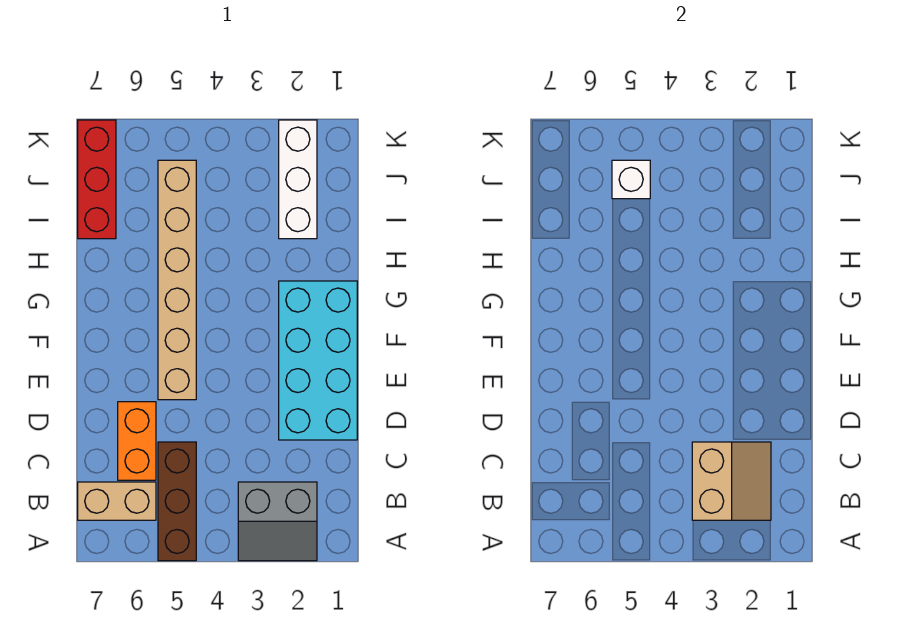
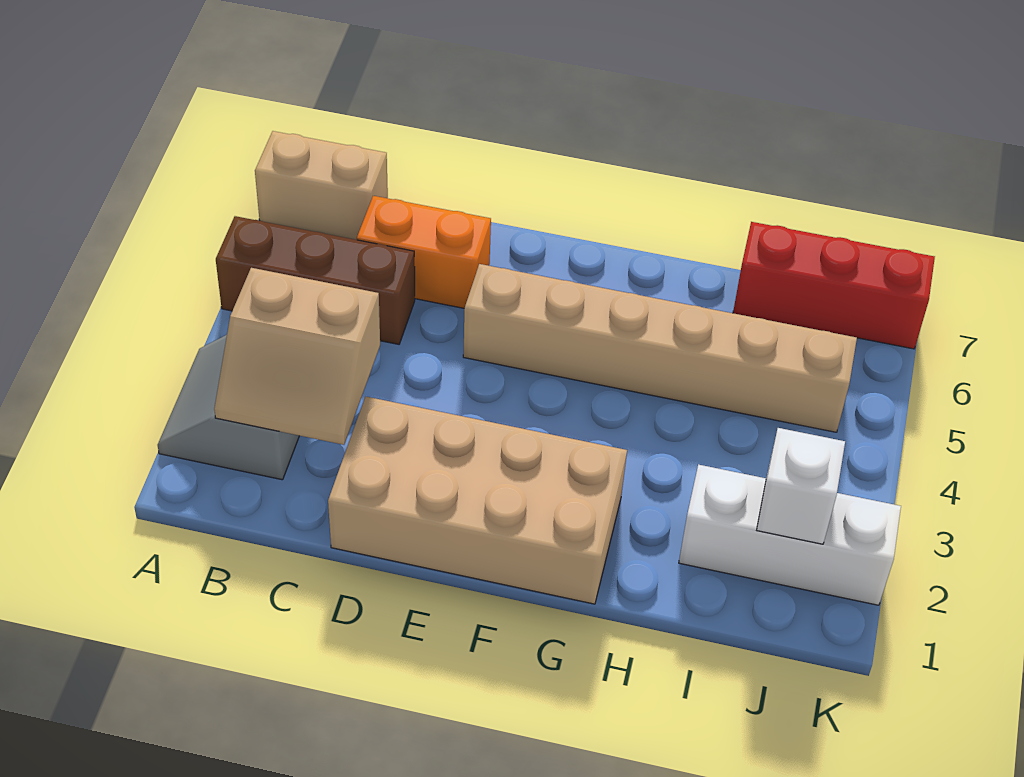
tan 1x2 brick [78,482,156,520] -> tan 1x2 brick turned to [255,131,388,240]
cyan 2x4 brick [279,281,357,440] -> tan 2x4 brick [328,397,627,604]
white 1x1 brick [612,160,650,199] -> white 1x1 brick moved to [757,428,845,544]

